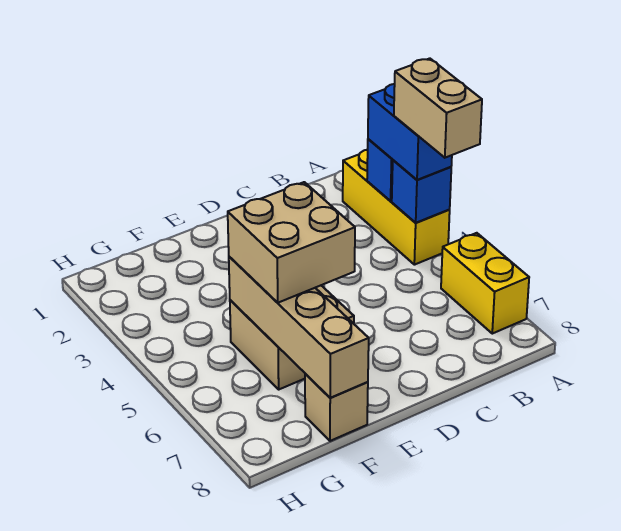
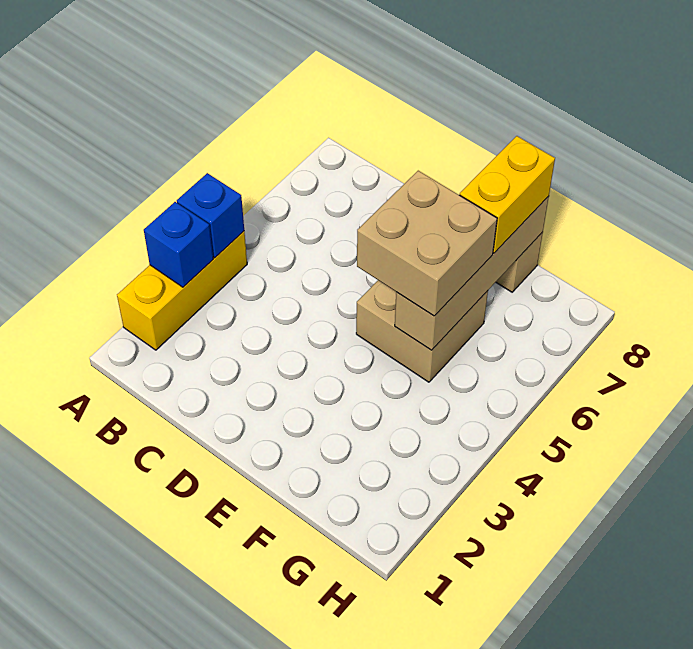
blue 1x2 brick [368,84,452,180] -> none
tan 1x2 brick [394,58,482,158] -> none
yellow 1x2 brick [441,233,529,334] -> yellow 1x2 brick moved to [460,136,555,253]

